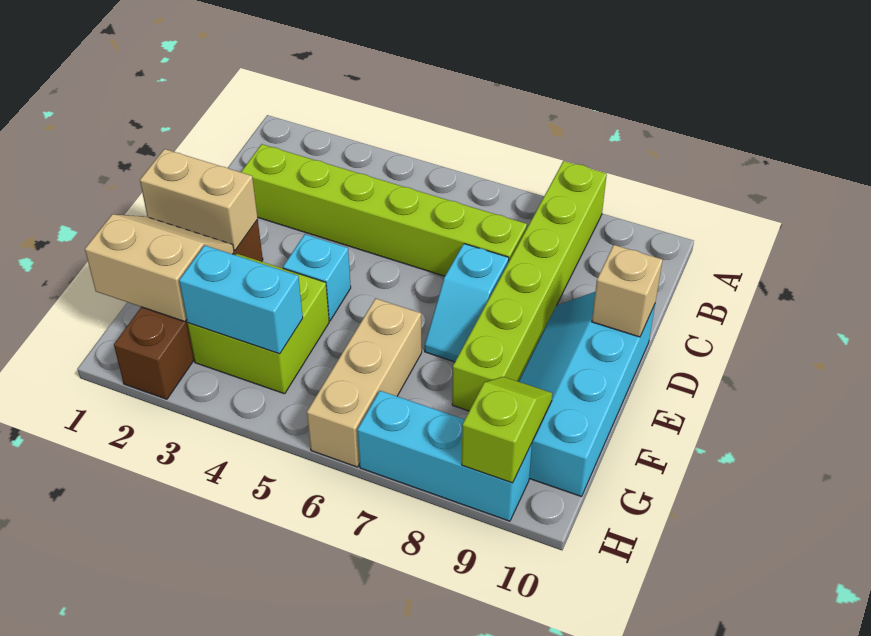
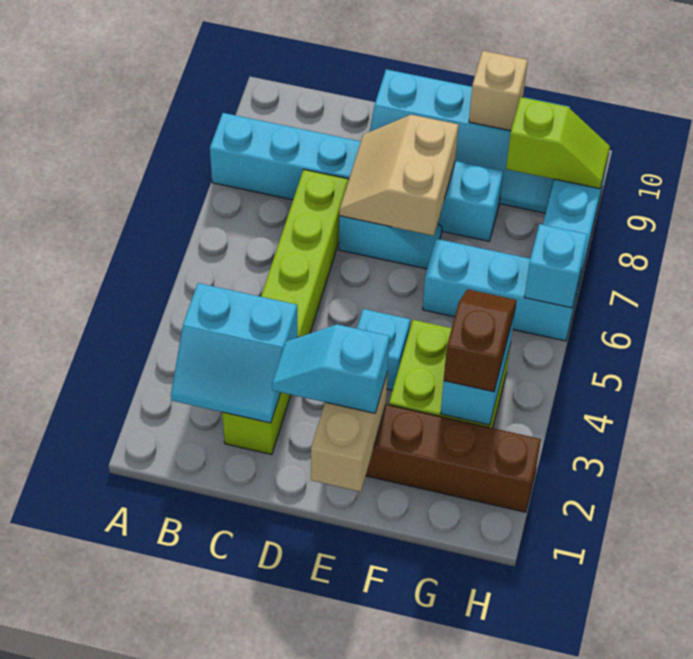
lime 1x6 brick [452,161,607,411] -> cyan 1x6 brick [210,113,503,241]
none -> cyan 2x2 slope [171,283,298,423]
none -> cyan 1x2 slope [272,324,389,413]
tan 1x1 brick [592,245,662,337] -> tan 1x1 brick moved to [469,51,528,131]
tan 2x2 slope [85,214,234,322] -> tan 2x2 slope moved to [339,115,458,236]
tan 1x3 brick [307,298,422,467] -> cyan 1x3 brick [423,239,580,341]
none -> brown 1x2 slope [444,289,517,392]
lime 1x2 slope [462,377,552,483] -> lime 1x2 slope turned to [506,97,610,189]
none -> cyan 1x1 brick [525,224,588,308]

